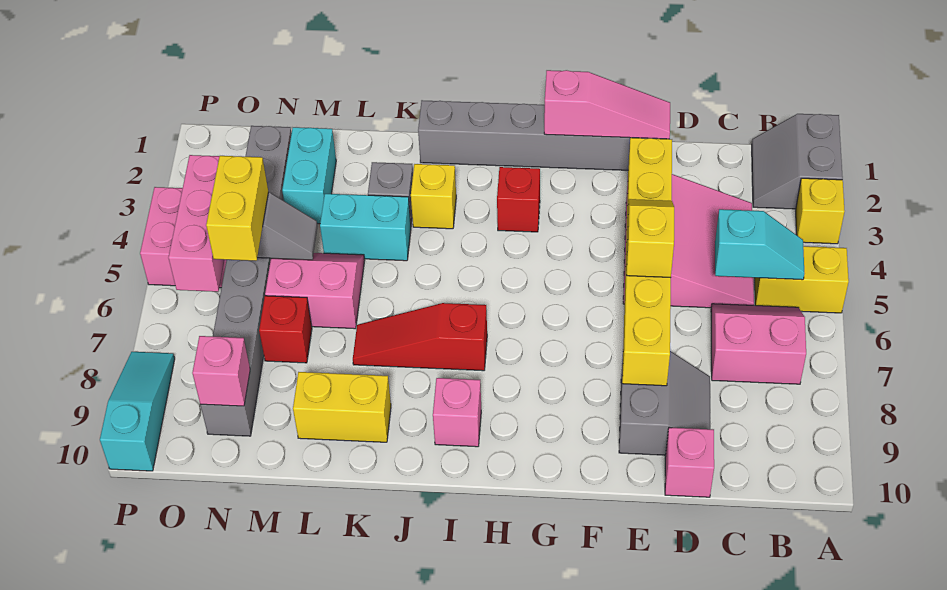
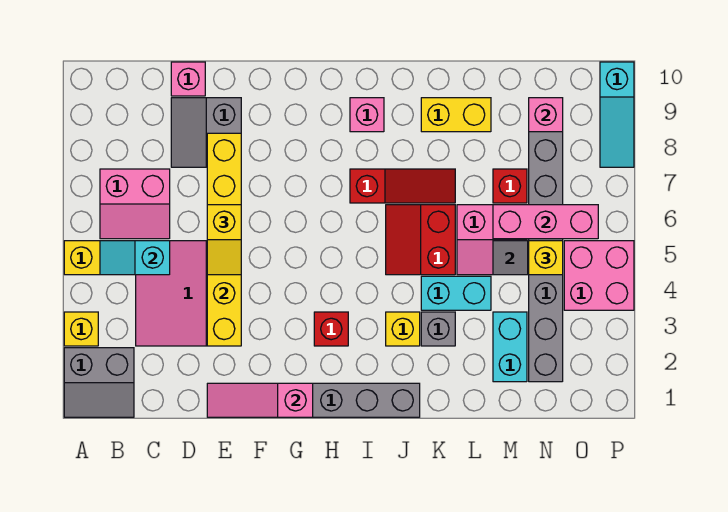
grey 2x2 slope [752,114,843,209] -> grey 2x2 slope turned to [64,348,134,417]
none -> red 2x2 slope [386,205,455,275]
yellow 1x2 brick [206,156,268,261] -> yellow 1x1 brick [529,241,563,275]
pink 1x3 brick [168,155,224,292] -> pink 1x3 brick turned to [493,205,598,239]

